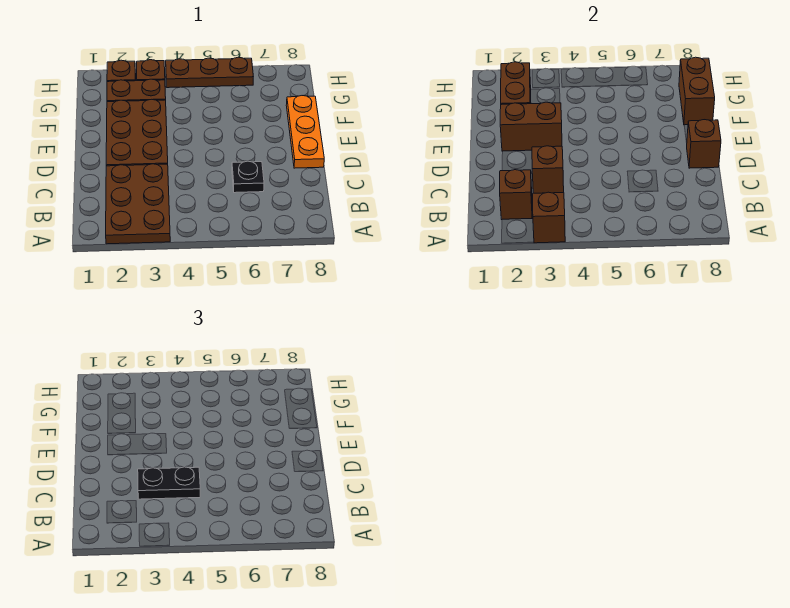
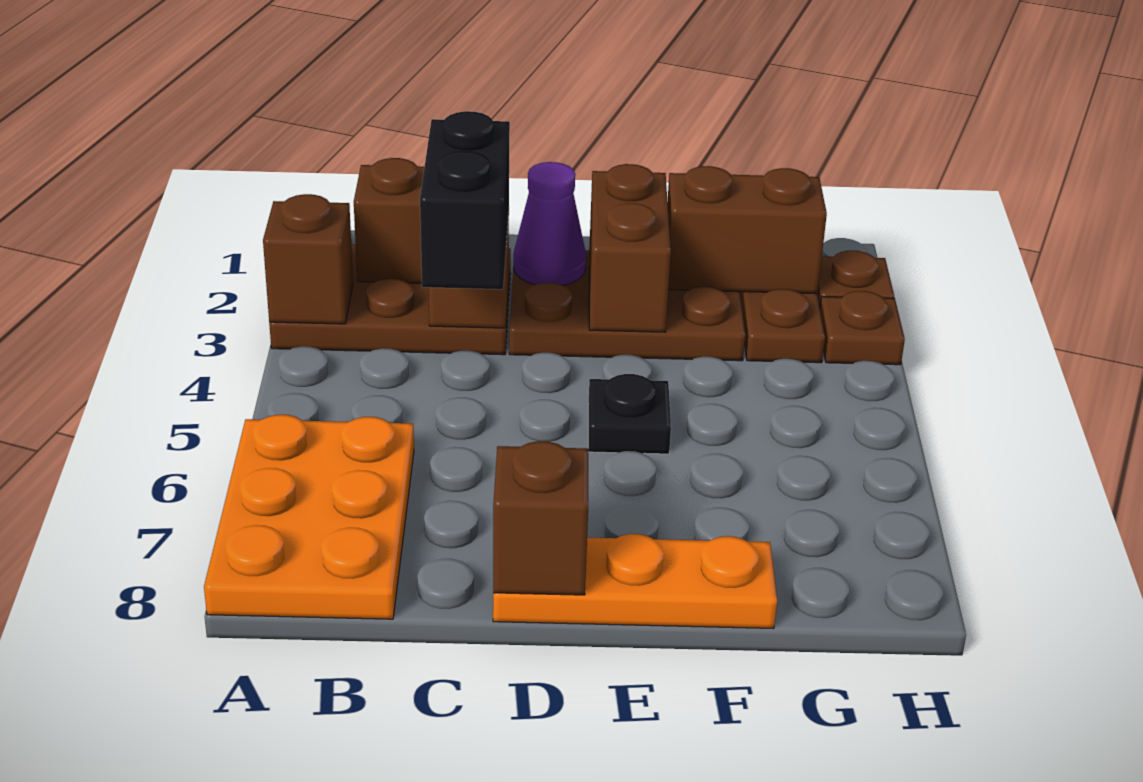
none -> orange 2x3 plate [204,415,414,619]
black 1x2 plate [138,467,200,499] -> black 1x2 brick [420,111,510,289]
black 1x1 plate [232,161,264,193] -> black 1x1 plate moved to [588,374,671,454]
none -> purple 1x1 cone [513,162,586,285]
brown 1x2 brick [679,57,715,125] -> none
brown 1x3 plate [166,57,253,88] -> none

